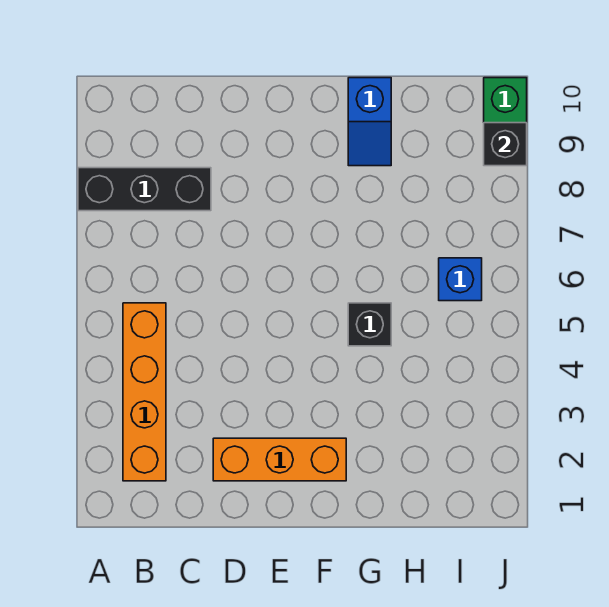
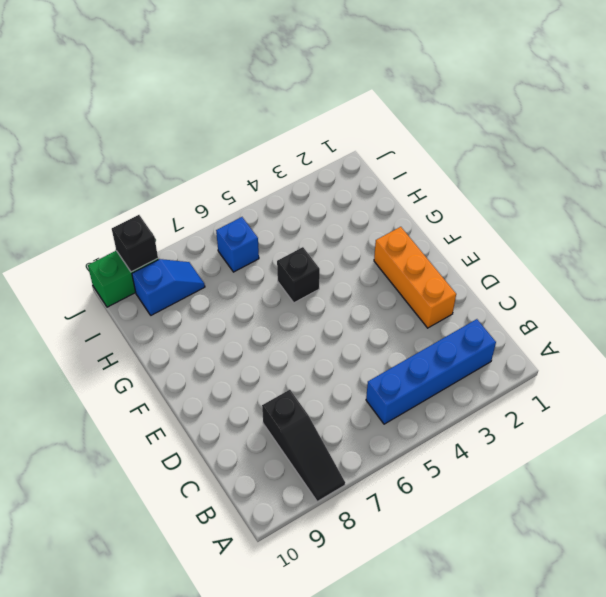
black 1x3 brick [78,168,211,211] -> black 1x3 slope [262,390,345,501]
orange 1x4 brick [123,303,166,481] -> blue 1x4 brick [366,319,496,424]
blue 1x2 slope [348,78,391,166] -> blue 1x2 slope moved to [132,259,205,315]

